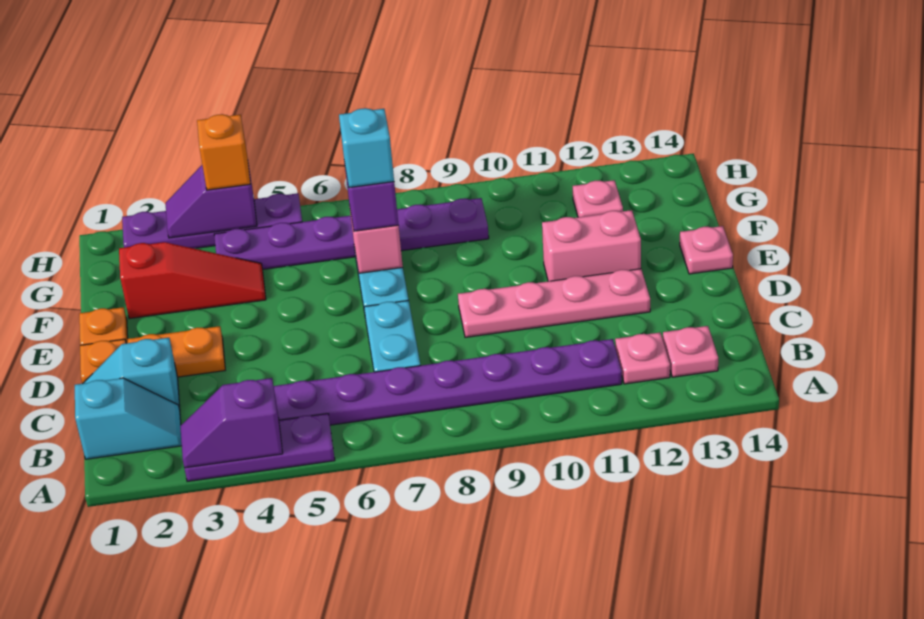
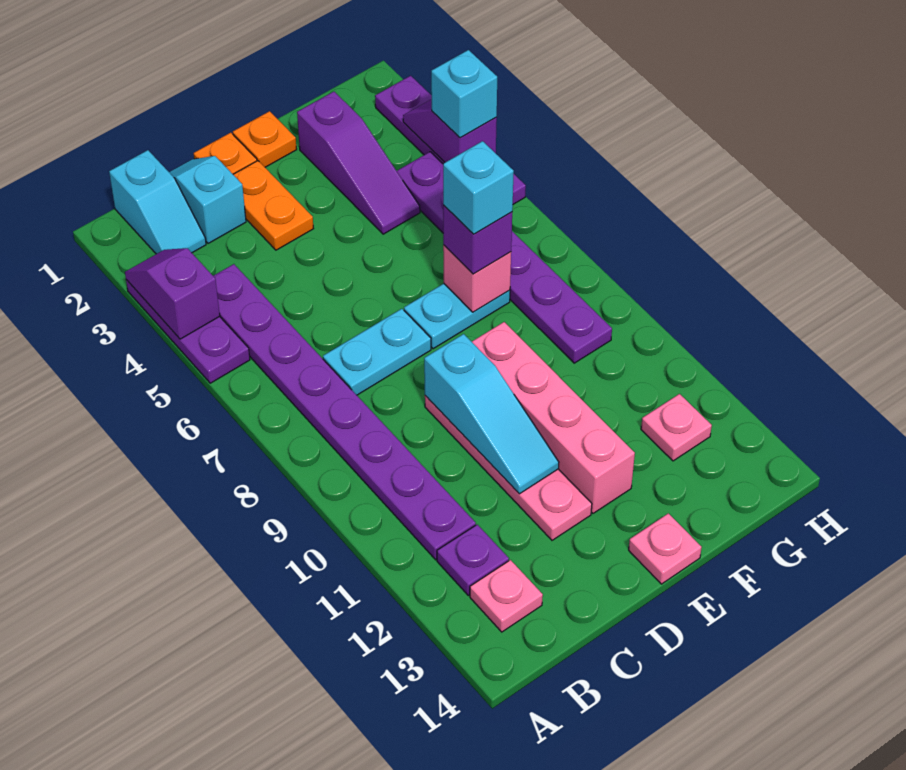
pink 1x1 plate [615,333,670,384] -> purple 1x1 plate [437,524,509,595]
none -> cyan 1x3 slope [424,334,559,494]
pink 1x2 brick [542,210,641,281] -> pink 1x4 brick [472,322,635,513]
red 1x3 slope [119,242,266,319] -> purple 1x3 slope [297,92,420,234]
orange 1x1 brick [197,114,250,190] -> cyan 1x1 brick [431,50,497,138]

